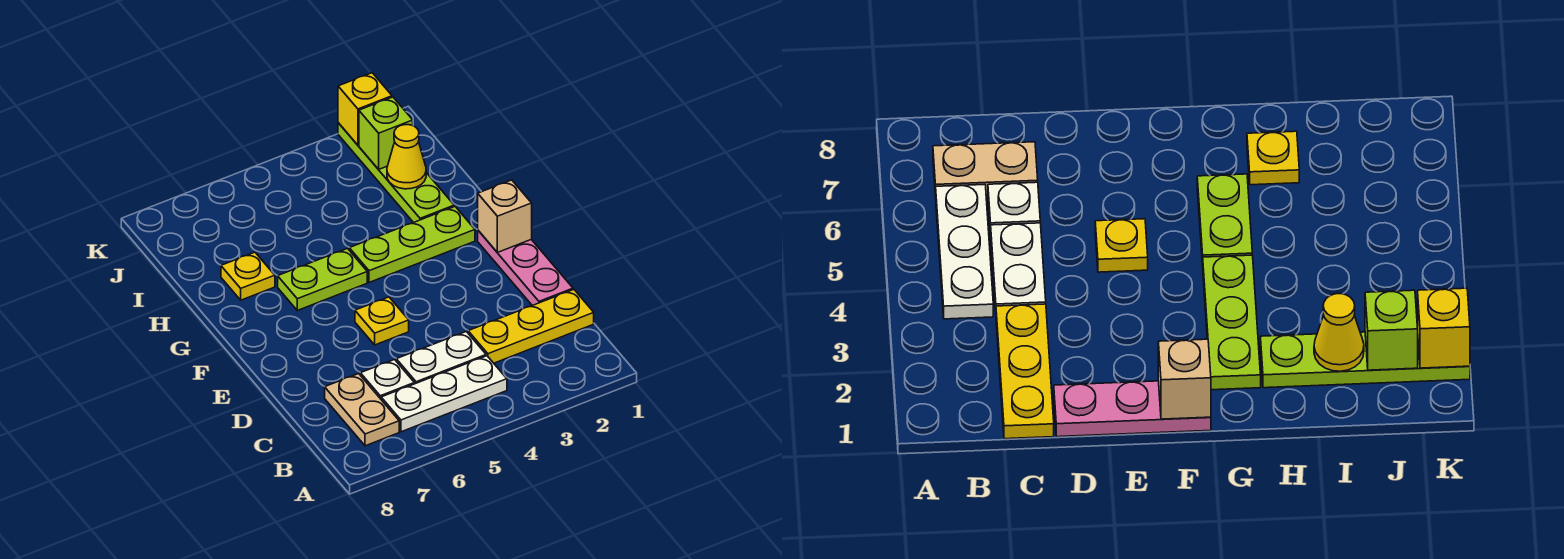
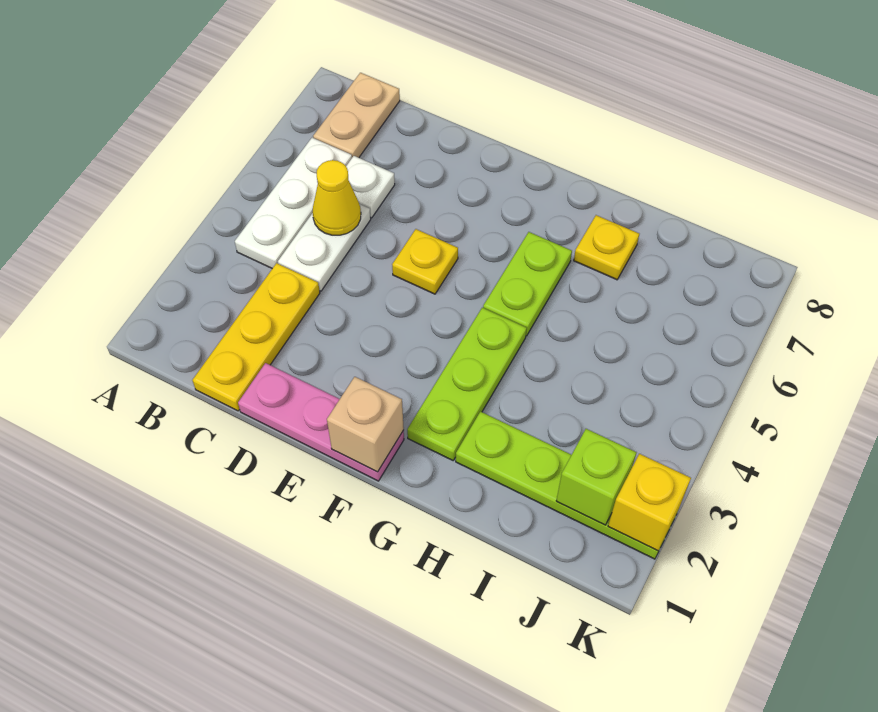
tan 1x2 plate [325,374,399,446] -> tan 1x2 plate turned to [313,73,400,158]
yellow 1x1 cone [387,125,426,189] -> yellow 1x1 cone moved to [312,160,361,235]

